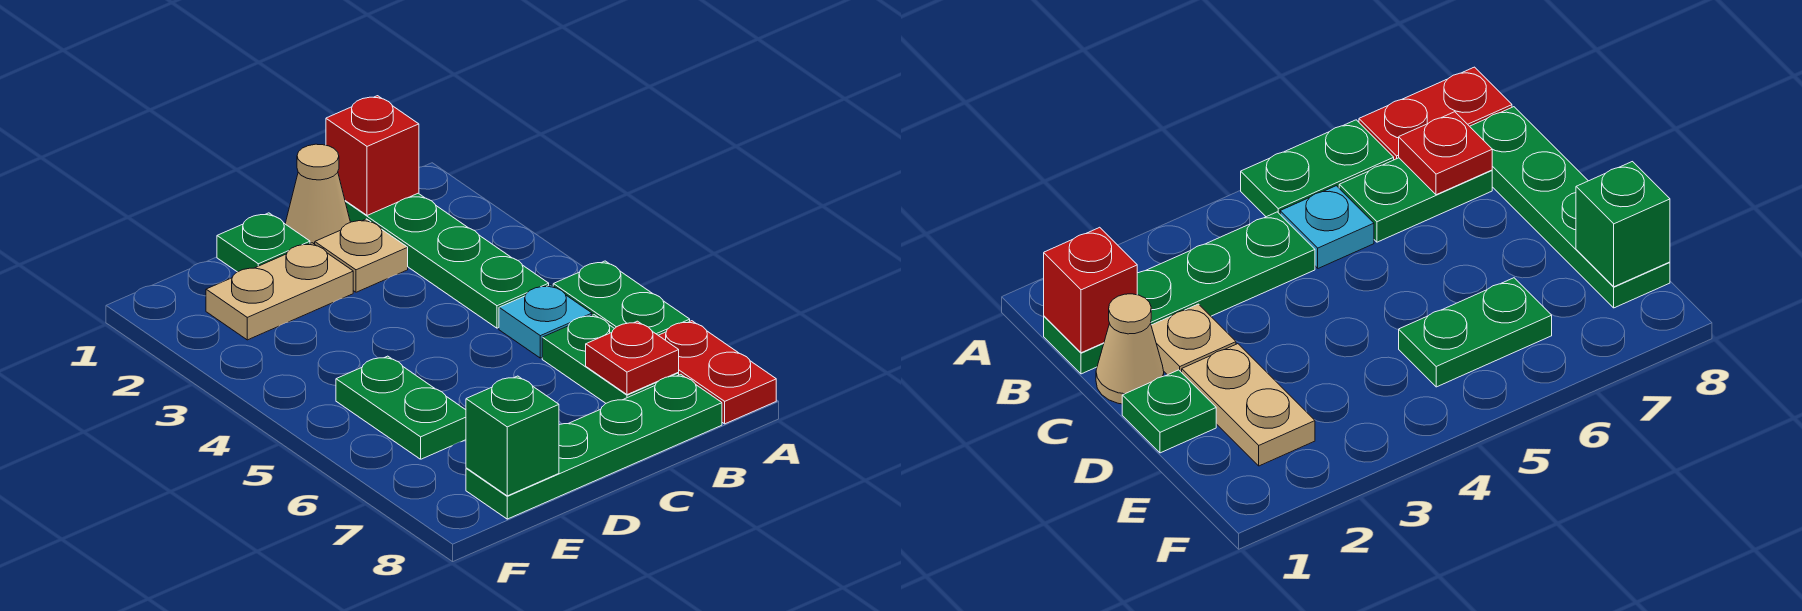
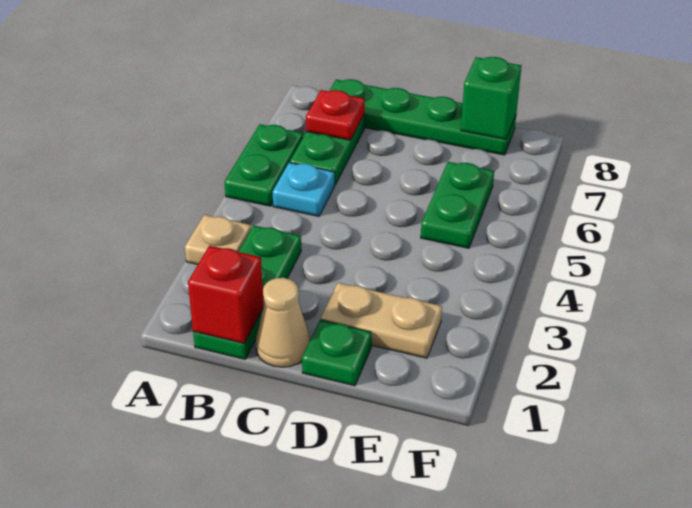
red 1x2 plate [658,321,776,424] -> none
green 1x4 plate [345,193,549,328] -> green 1x3 plate [193,225,301,359]
tan 1x1 plate [315,219,408,292] -> tan 1x1 plate moved to [185,215,251,264]

